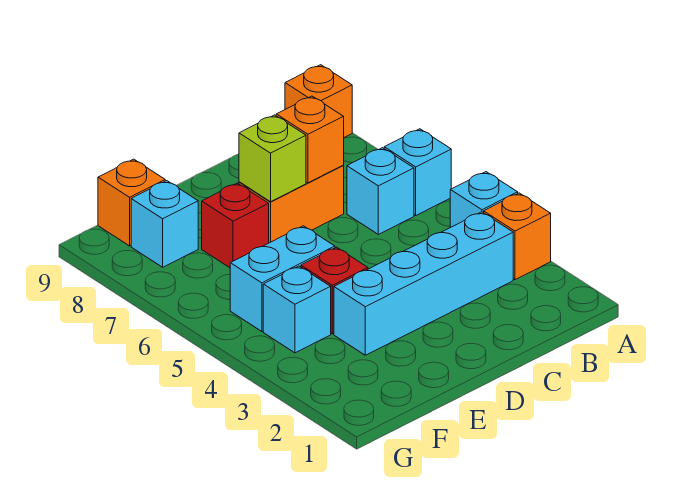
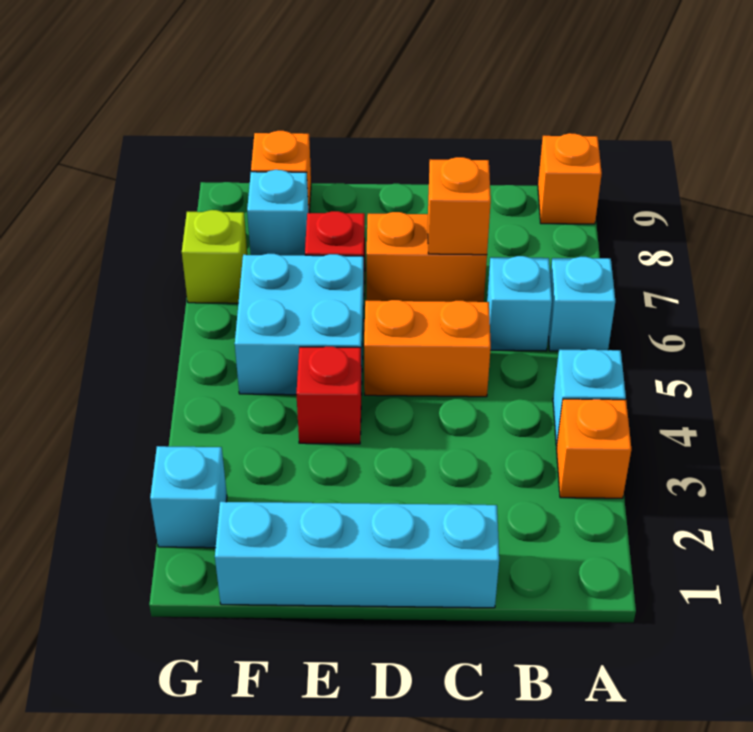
cyan 1x4 brick [334,212,513,355] -> cyan 1x4 brick moved to [215,502,499,608]
none -> orange 1x2 brick [364,300,491,397]
lime 1x1 brick [239,115,306,202] -> lime 1x1 brick moved to [182,210,247,303]
cyan 1x2 brick [230,226,335,331] -> cyan 2x2 brick [235,254,364,395]
cyan 1x1 brick [263,266,331,353] -> cyan 1x1 brick moved to [150,446,227,548]

